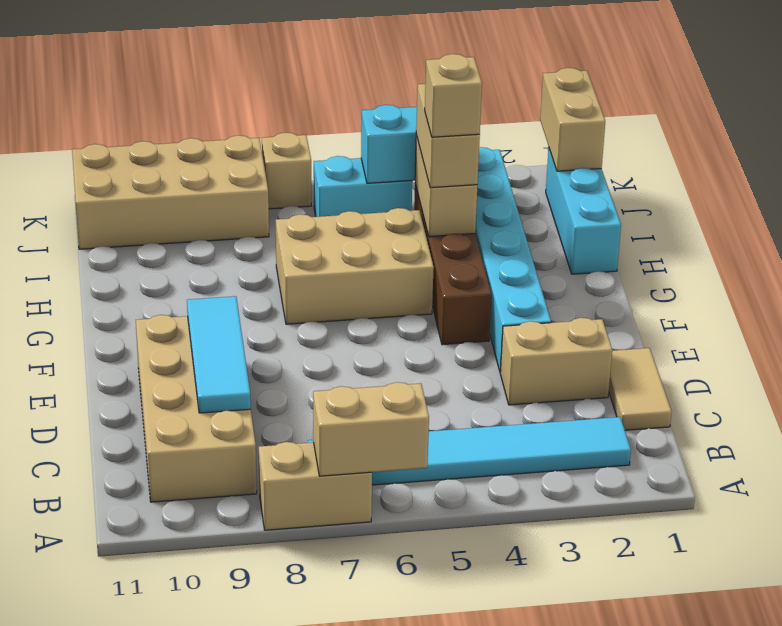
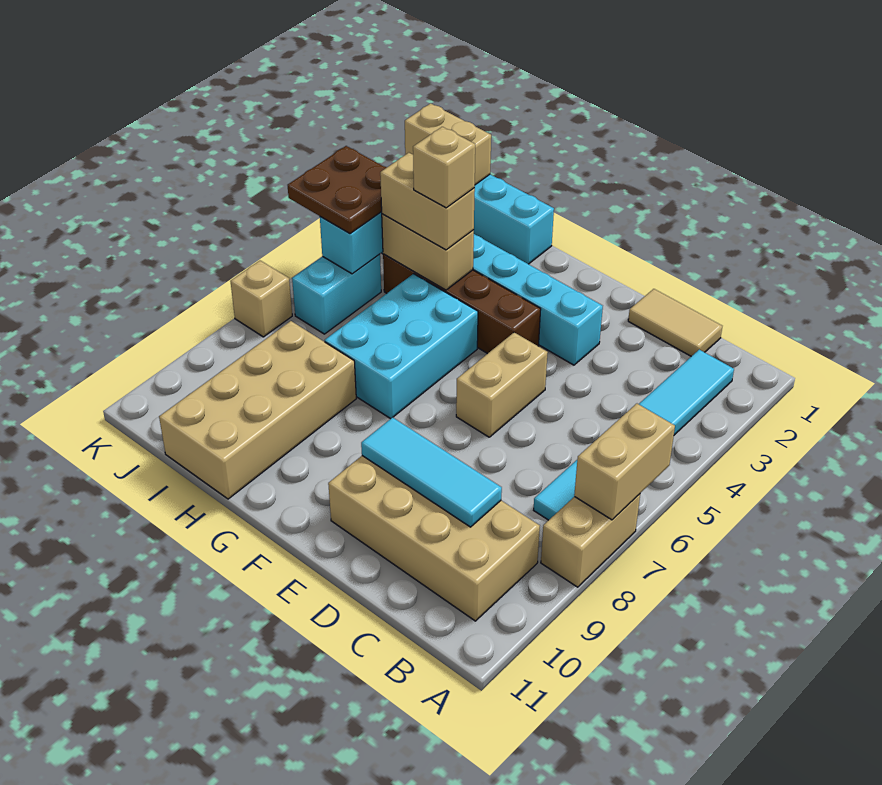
tan 1x2 brick [500,318,612,405] -> tan 1x2 brick moved to [456,332,548,437]
tan 2x3 brick [276,208,434,324] -> cyan 2x3 brick [325,274,478,419]
none -> brown 2x2 plate [288,146,387,234]
tan 2x4 brick [72,135,269,249] -> tan 2x4 brick moved to [159,321,356,499]

